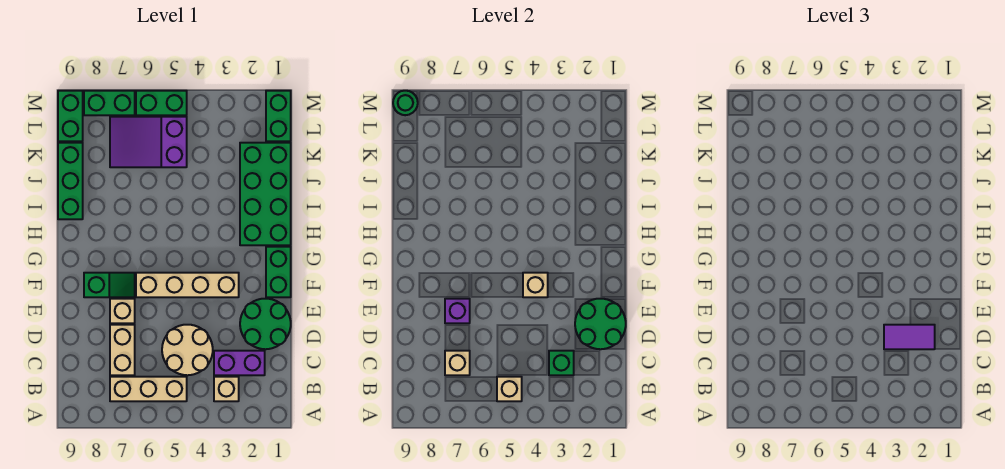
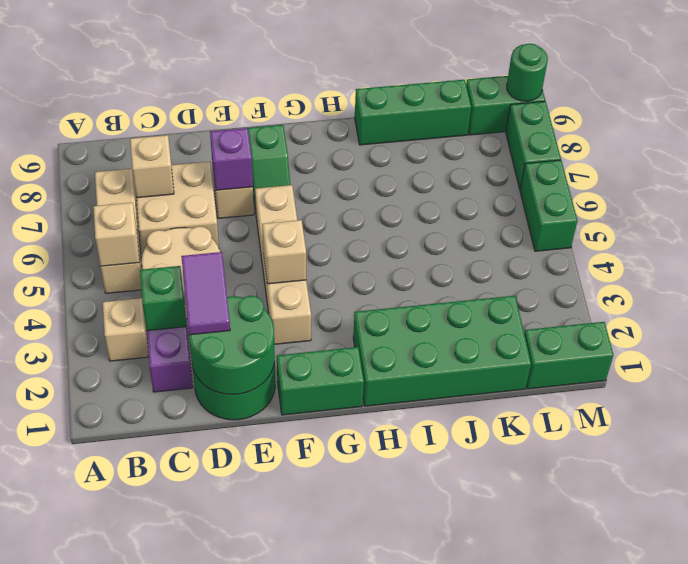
tan 1x2 brick [110,325,135,375] -> tan 2x2 brick [136,162,219,253]
purple 2x3 slope [110,117,187,167] -> none

